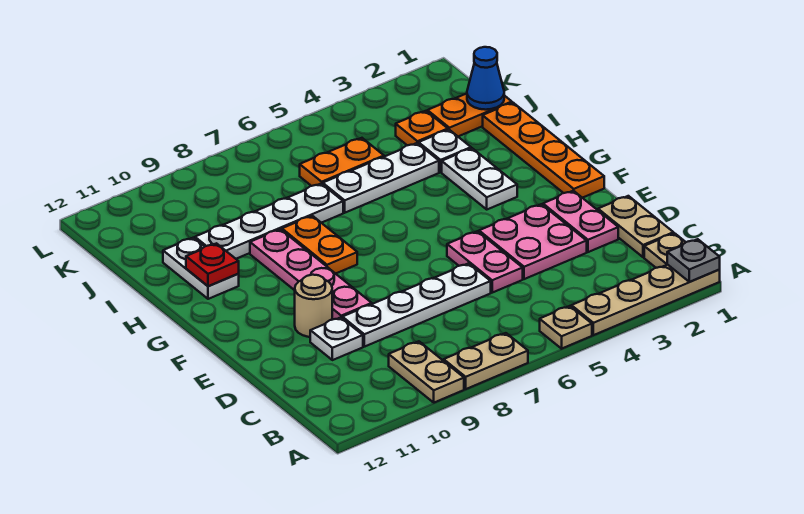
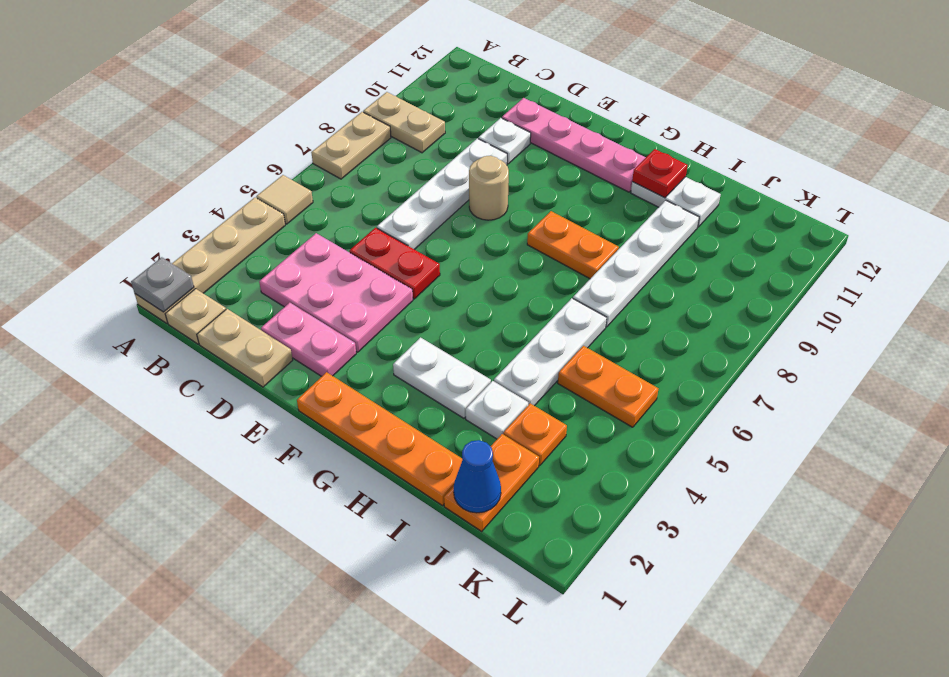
tan 1x1 plate [540,306,592,349] -> tan 1x1 tile [256,175,313,224]
pink 2x2 plate [479,204,587,279] -> pink 2x3 plate [259,233,413,352]
pink 1x2 plate [447,231,523,293] -> red 1x2 plate [349,228,440,299]
pink 1x4 plate [250,229,372,320] -> pink 1x4 plate moved to [502,98,646,192]
tan 1x1 round brick [295,275,332,337] -> tan 1x1 round brick moved to [469,156,509,220]
orange 1x2 plate [300,138,384,186] -> orange 1x2 plate turned to [558,346,659,427]

